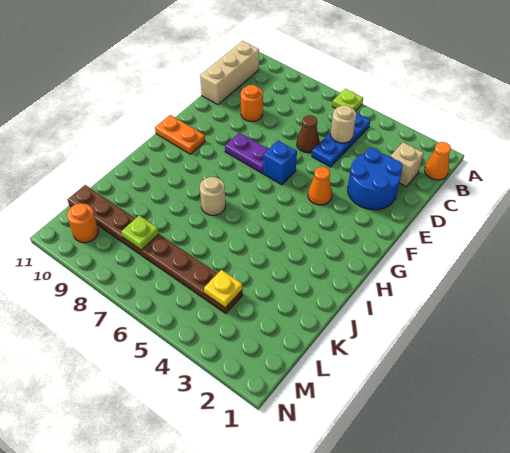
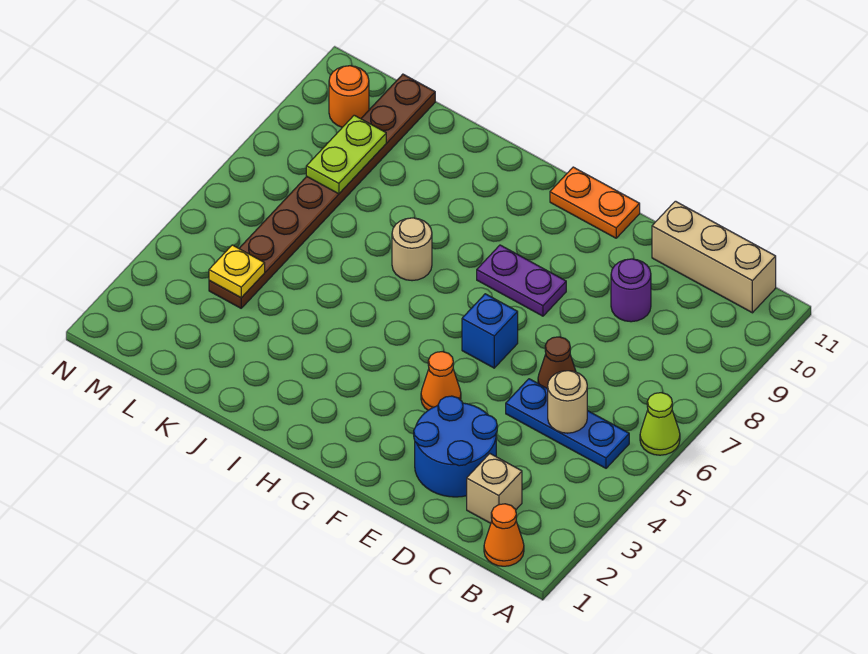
lime 1x1 plate [332,89,363,111] -> lime 1x1 cone [640,393,680,455]
orange 1x1 round brick [241,85,263,121] -> purple 1x1 round brick [611,259,651,322]
purple 1x2 plate [225,133,268,173] -> purple 1x2 plate turned to [477,245,566,316]
orange 1x2 plate [155,115,205,154] -> orange 1x2 plate turned to [550,167,640,238]
lime 1x1 plate [121,215,159,250] -> lime 1x2 plate [306,115,386,194]

